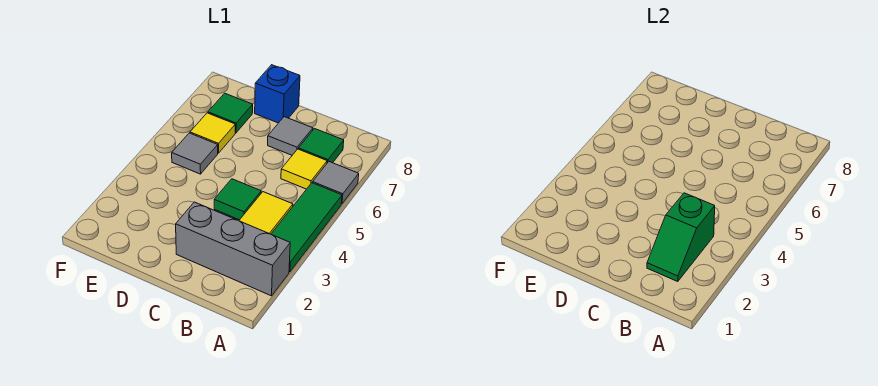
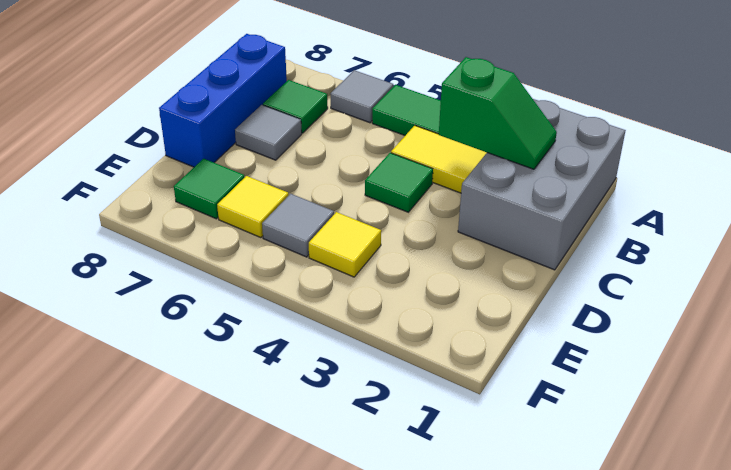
grey 1x3 brick [176,202,290,296] -> grey 2x3 brick [458,99,626,270]
yellow 1x1 tile [281,149,327,189] -> yellow 1x1 tile moved to [309,212,381,277]
blue 1x1 brick [255,65,300,123] -> blue 1x3 brick [159,34,287,167]

